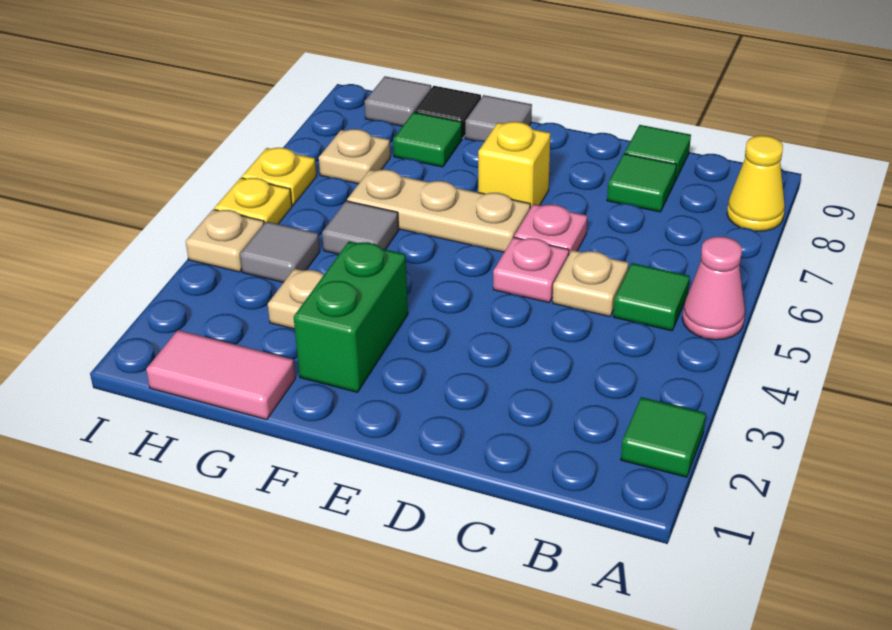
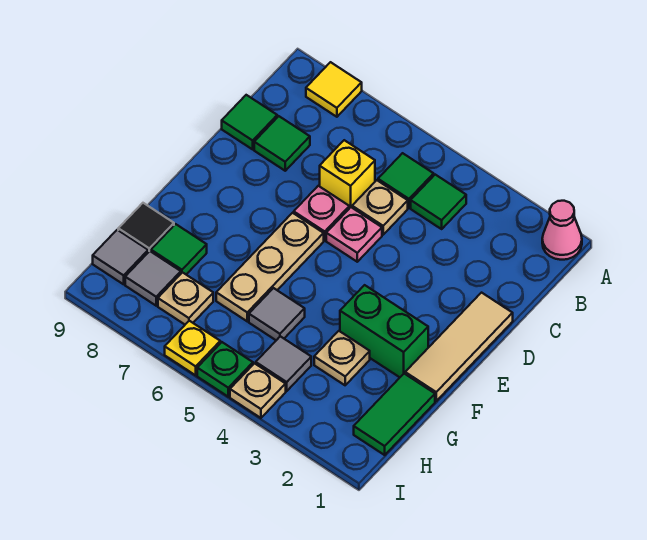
green 1x1 tile [621,397,706,477] -> green 1x1 tile moved to [411,175,466,229]
pink 1x1 cone [682,237,745,340] -> pink 1x1 cone moved to [542,201,582,260]
yellow 1x1 cone [727,136,785,231] -> yellow 1x1 tile [306,62,362,117]
none -> tan 1x3 tile [405,293,513,401]
yellow 1x1 brick [478,122,550,208] -> yellow 1x1 brick moved to [320,140,375,208]
grey 1x1 tile [465,95,532,141] -> grey 1x1 tile moved to [125,251,181,306]
pink 1x2 tile [146,330,295,420] -> green 1x2 tile [354,374,435,455]
yellow 1x1 plate [215,178,292,224] -> green 1x1 plate [197,342,253,397]

